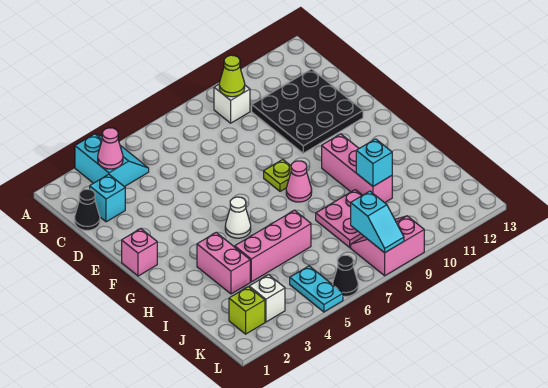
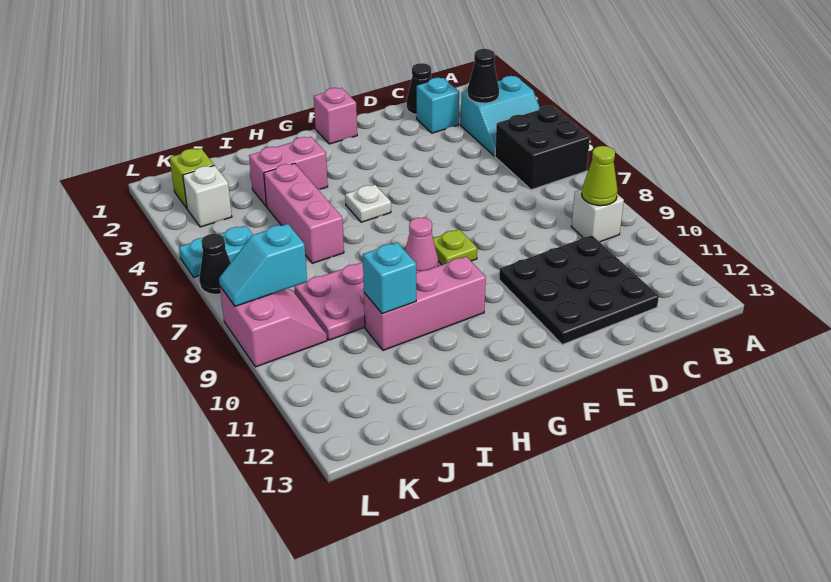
none -> black 2x2 brick [495,106,590,190]
pink 1x1 cone [98,128,123,169] -> black 1x1 cone [467,49,499,103]
white 1x1 cone [225,197,251,238] -> white 1x1 plate [345,185,391,222]

